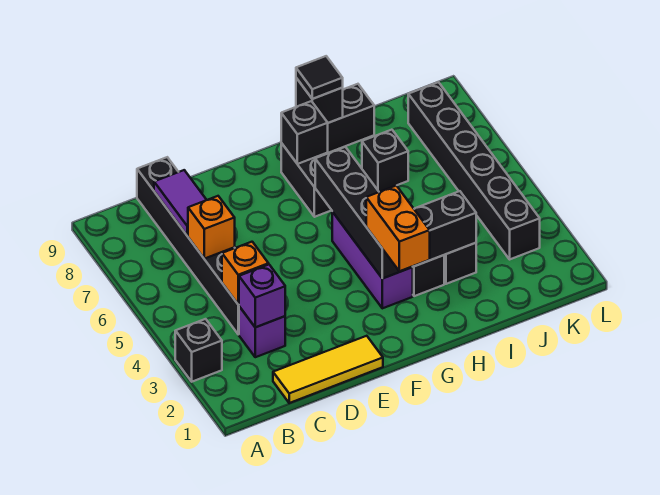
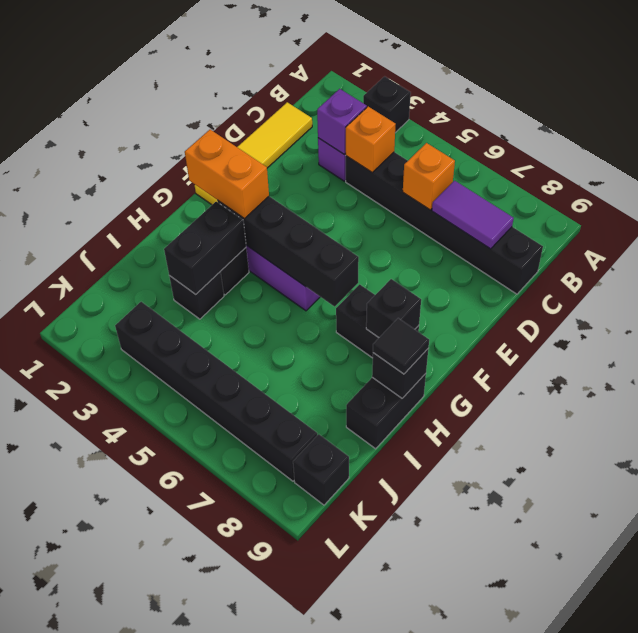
yellow 1x3 tile [273,336,383,403] -> yellow 1x4 tile [195,102,312,205]
black 1x1 brick [362,130,408,192] -> black 1x1 brick moved to [293,434,349,505]

